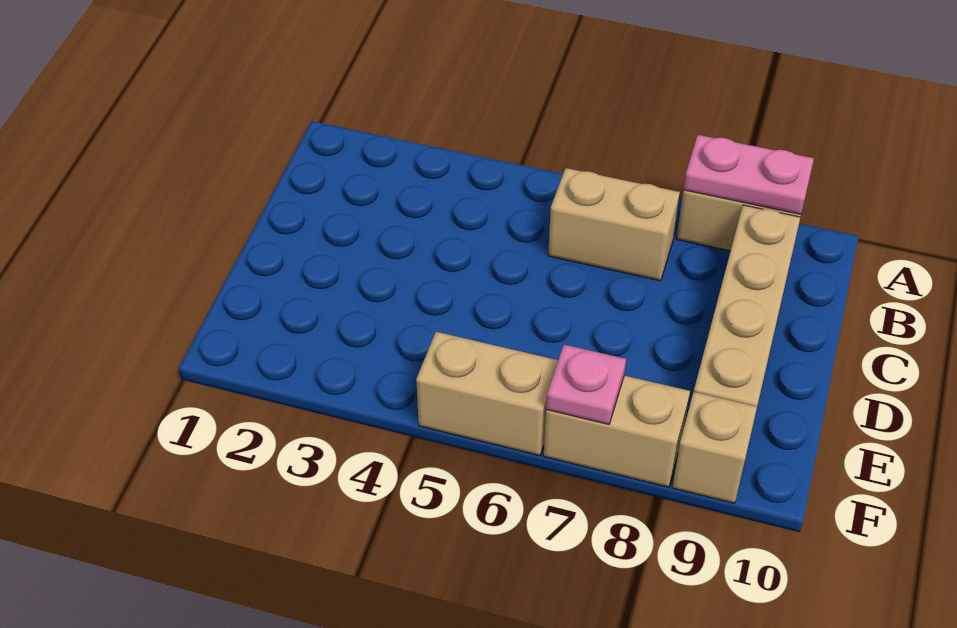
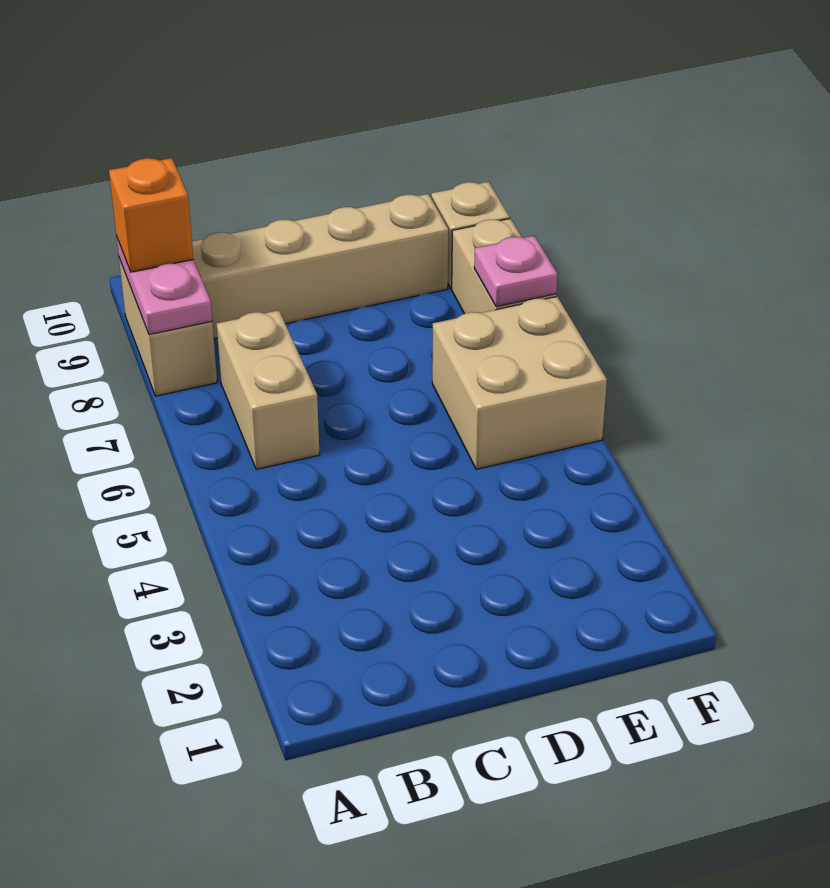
none -> orange 1x1 brick [109,158,193,272]
tan 1x2 brick [416,332,558,455] -> tan 2x2 brick [432,297,607,469]

